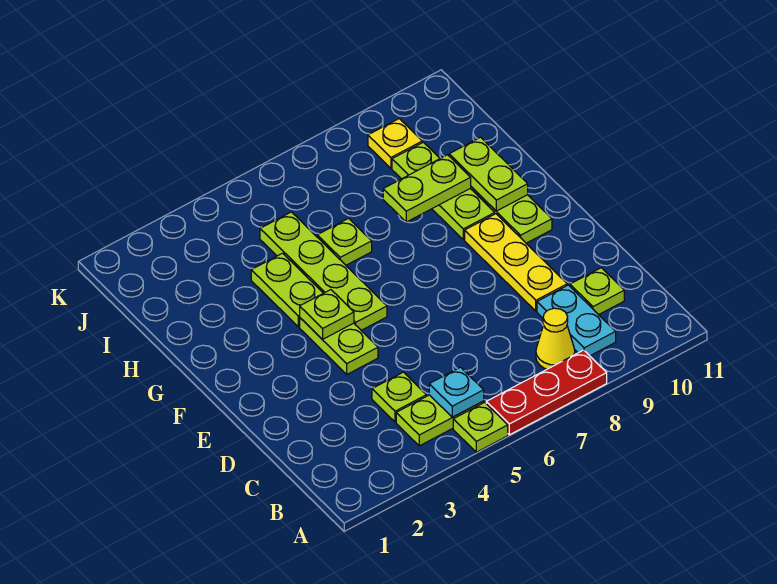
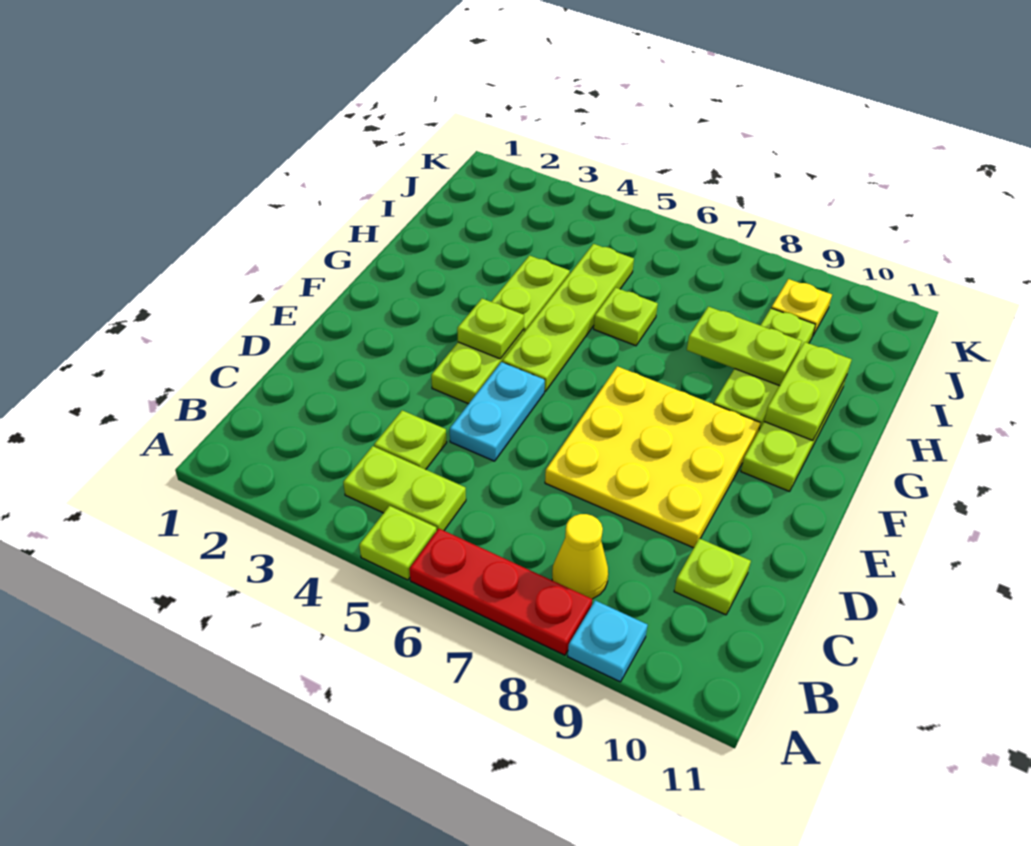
cyan 1x1 plate [429,367,484,417] -> cyan 1x1 plate moved to [568,600,648,682]
cyan 1x2 plate [537,285,616,356] -> cyan 1x2 plate moved to [450,362,545,461]
yellow 1x3 plate [465,214,567,311] -> yellow 3x3 plate [545,366,760,548]

